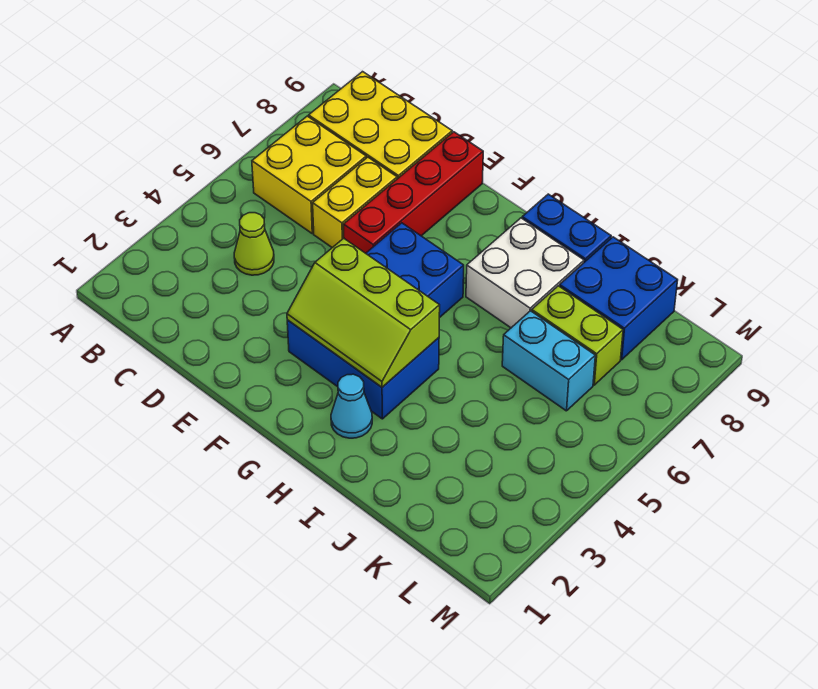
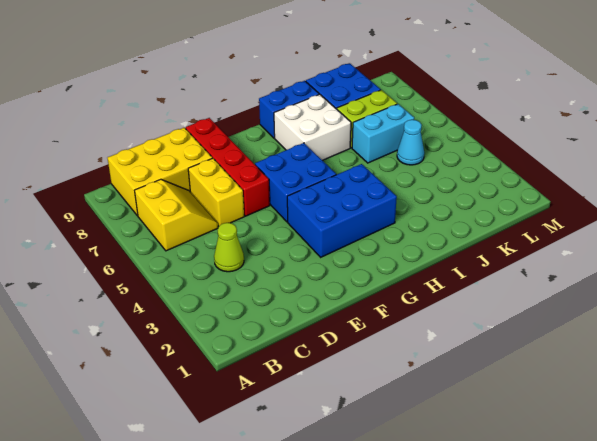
yellow 2x2 brick [252,116,366,234] -> yellow 2x2 slope [135,179,218,251]
lime 2x3 slope [287,238,440,387] -> none
cyan 1x1 cone [331,374,372,438] -> cyan 1x1 cone moved to [397,120,424,165]

